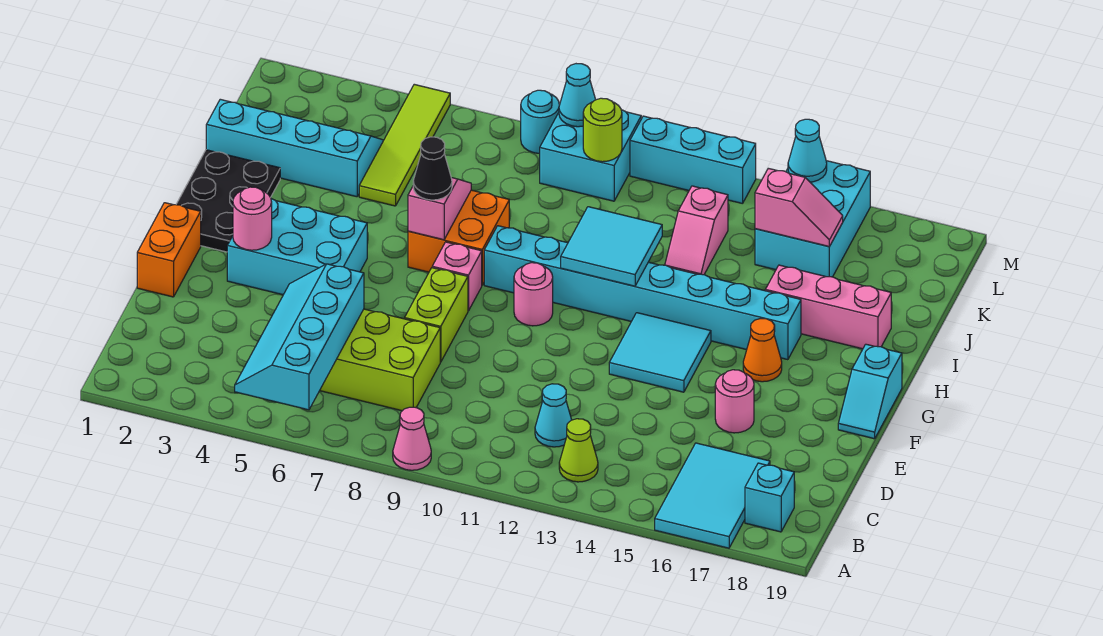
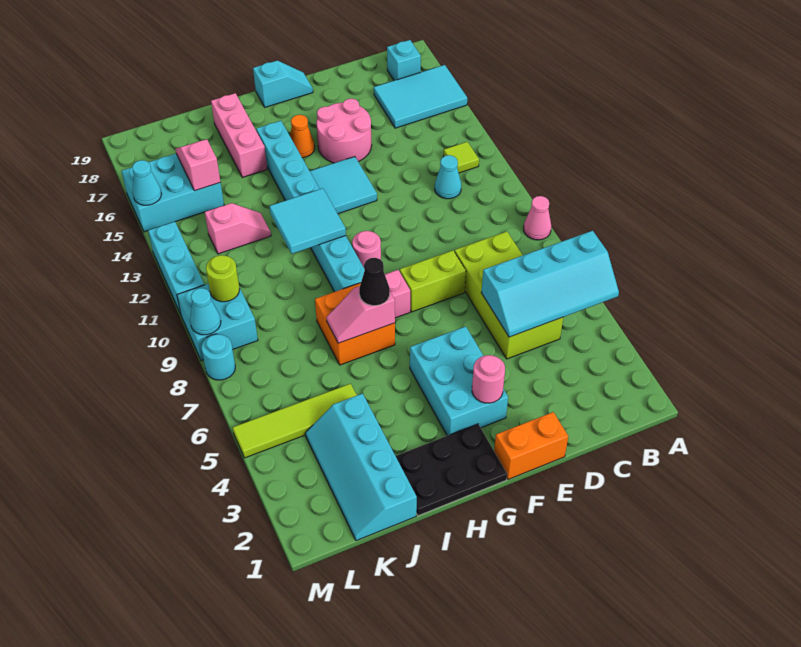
lime 1x1 cone [559,419,598,482] -> lime 1x1 tile [443,142,479,173]
pink 1x1 round brick [715,370,754,433] -> pink 2x2 round brick [317,99,372,163]

